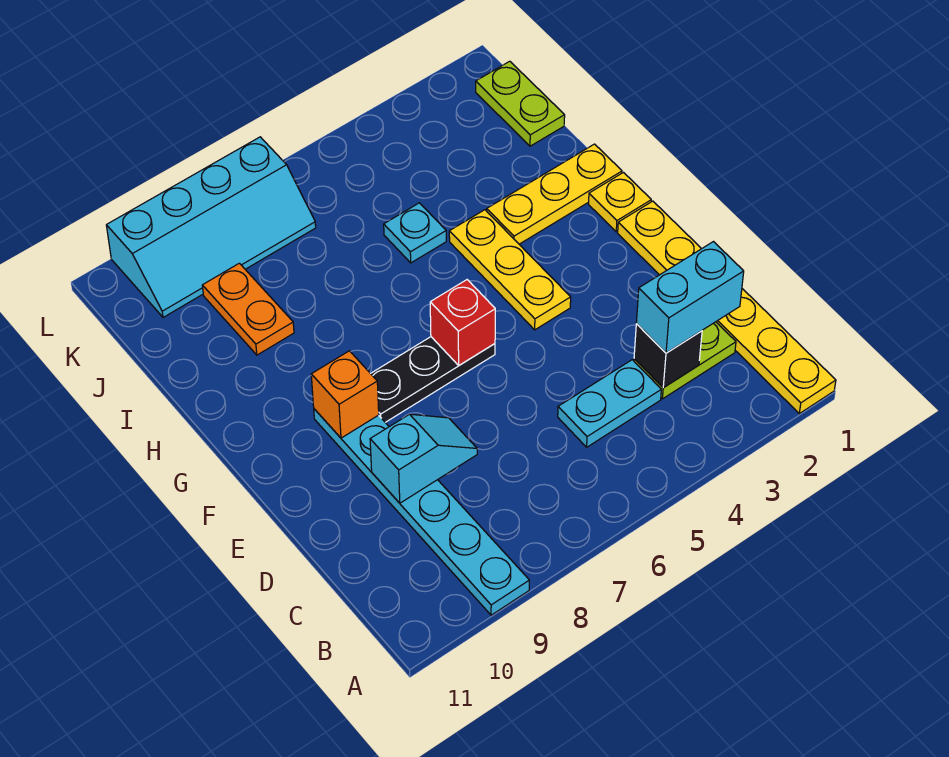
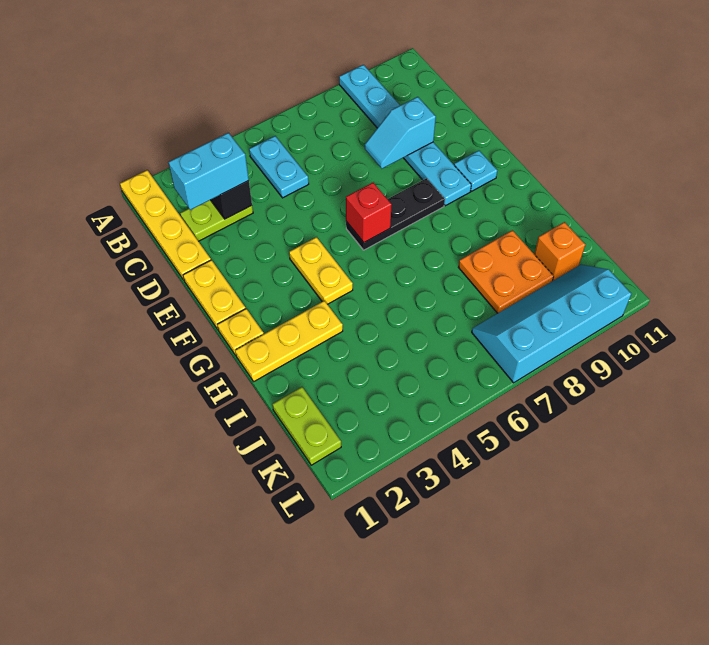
cyan 1x2 plate [558,360,661,447] -> cyan 1x2 plate turned to [249,136,309,198]
yellow 1x3 plate [449,210,571,330] -> yellow 1x2 plate [289,237,353,304]
orange 1x1 brick [311,351,379,438] -> orange 1x1 brick moved to [534,222,585,281]
cyan 1x1 plate [384,203,446,263] -> cyan 1x1 plate moved to [454,151,497,191]
orange 1x2 plate [202,263,294,355] -> orange 2x2 plate [458,230,554,313]

